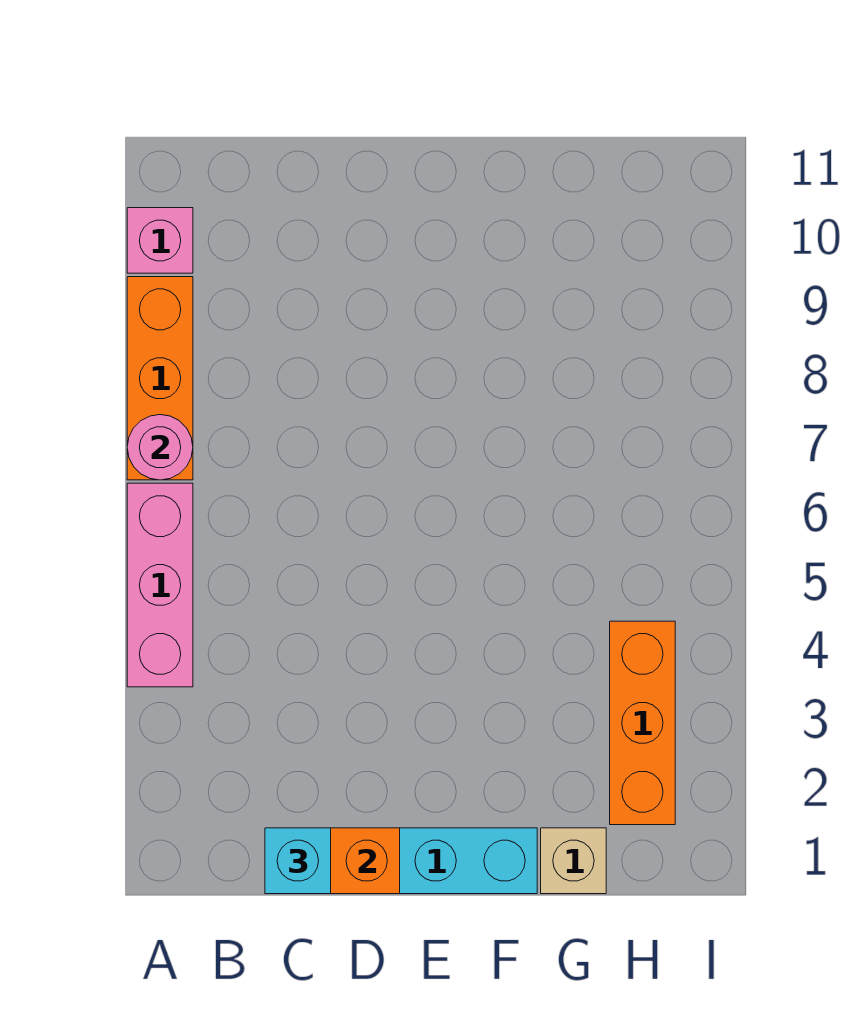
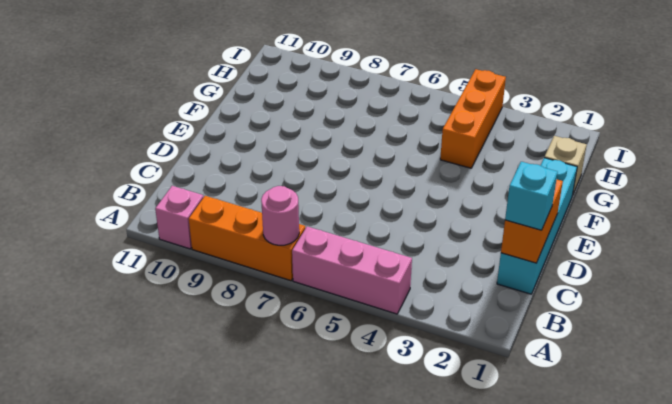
orange 1x3 brick [610,621,675,825] -> orange 1x3 brick turned to [440,69,506,168]

